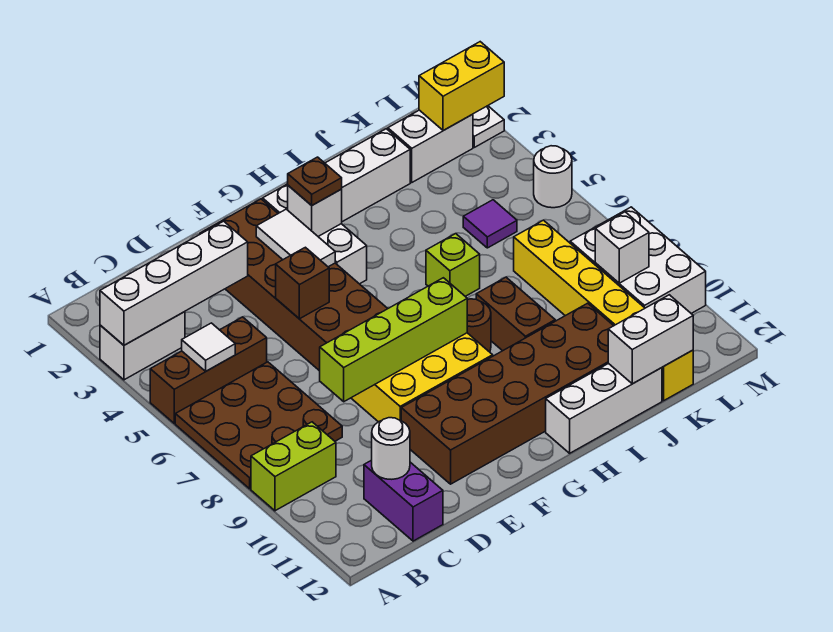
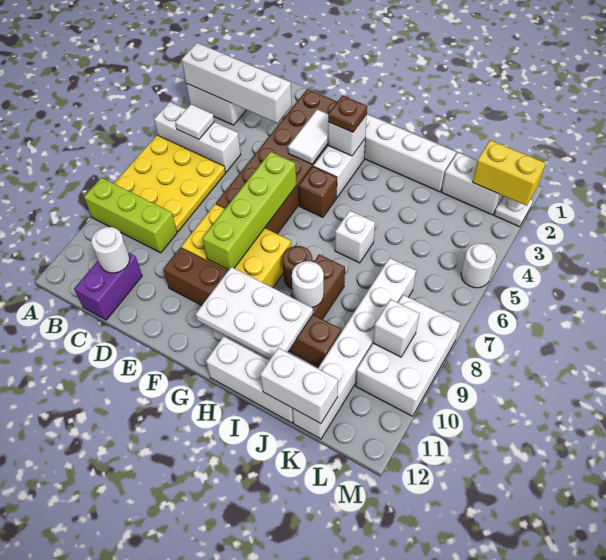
brown 1x3 brick [150,317,267,423] -> white 1x3 brick [154,102,241,172]
brown 3x3 plate [175,362,342,489] -> yellow 3x3 plate [114,135,225,232]
lime 1x2 brick [251,422,336,511] -> lime 1x3 brick [84,178,177,253]
lime 1x4 brick [320,278,467,402] -> lime 1x4 brick turned to [202,152,296,270]
brown 1x1 brick [276,247,329,319] -> brown 1x1 brick moved to [298,167,337,217]
brown 2x6 brick [401,303,613,484] -> brown 1x6 brick [163,248,341,367]
none -> white 2x3 plate [196,267,313,359]
lime 1x1 brick [426,234,480,296] -> white 1x1 brick [335,211,375,263]
none -> white 1x1 round brick [292,261,324,308]
purple 1x1 tile [463,200,517,248] -> none
yellow 1x6 brick [514,220,693,401] -> white 1x6 brick [292,258,416,439]

